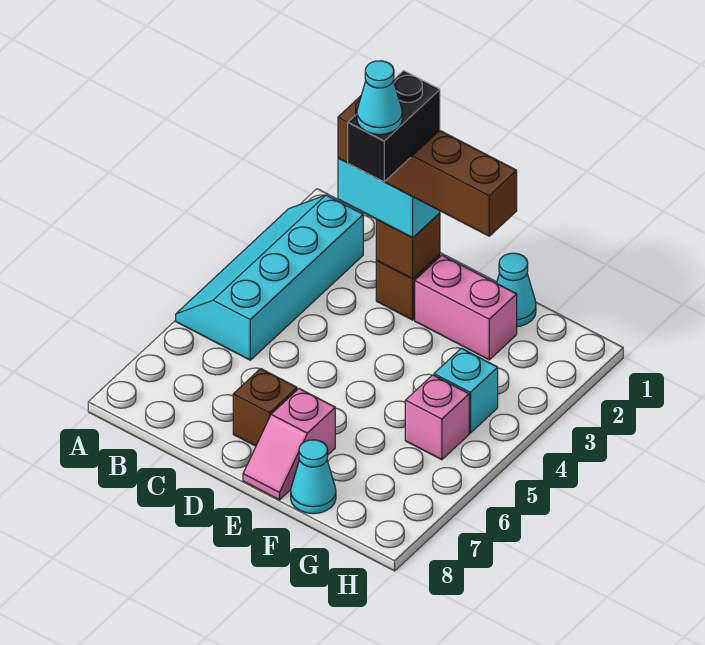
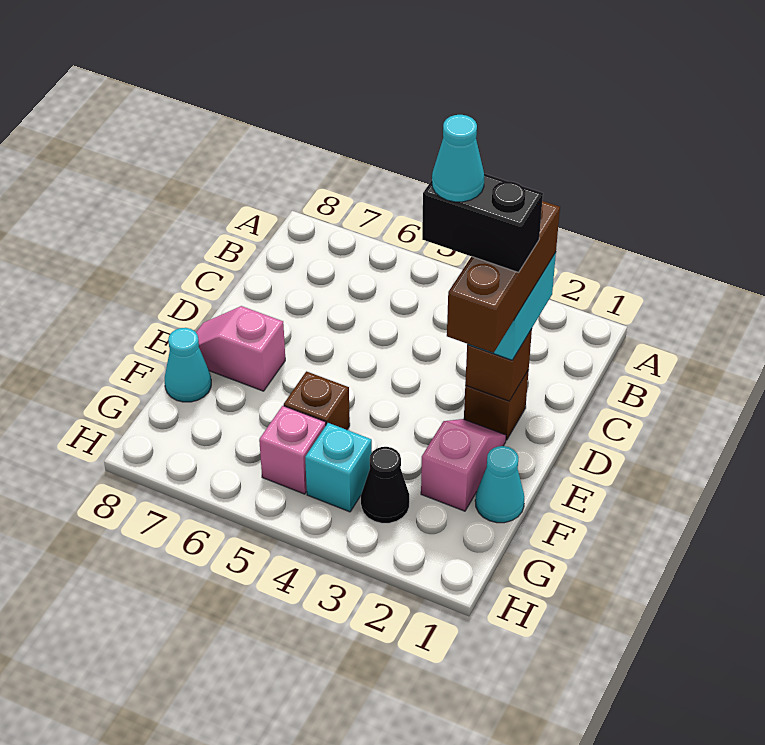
cyan 2x4 slope [176,195,363,360] -> none
brown 1x4 brick [338,96,517,236] -> brown 1x3 brick [447,201,560,353]
brown 1x1 brick [233,369,297,446] -> brown 1x1 brick moved to [284,371,350,430]
pink 1x2 brick [415,255,517,360] -> pink 1x2 slope [421,419,506,511]
none -> black 1x1 cone [361,447,409,523]

